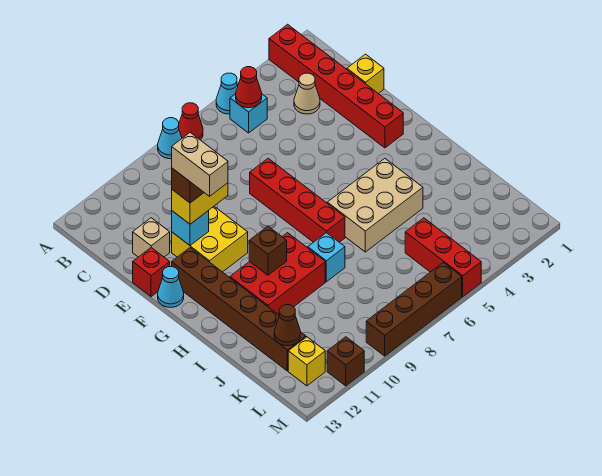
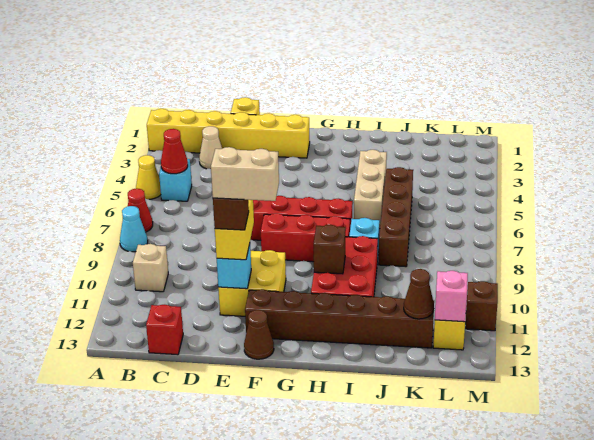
red 1x6 brick [269,24,403,148] -> yellow 1x6 brick [147,109,310,158]
cyan 1x1 cone [216,73,238,114] -> yellow 1x1 cone [136,155,161,199]
tan 1x1 brick [133,218,170,257] -> tan 1x1 brick moved to [133,244,168,292]
red 1x1 brick [133,248,170,297] -> red 1x1 brick moved to [146,305,183,355]
cyan 1x1 cone [158,267,184,307] -> brown 1x1 cone [244,310,274,359]
tan 2x3 brick [327,159,423,252] -> tan 1x3 brick [354,150,387,229]
red 1x3 brick [405,218,481,297] -> red 1x3 brick moved to [261,213,350,262]
none -> pink 1x1 brick [435,271,468,322]
brown 1x4 brick [366,263,462,356] -> brown 1x4 brick moved to [379,167,413,267]

